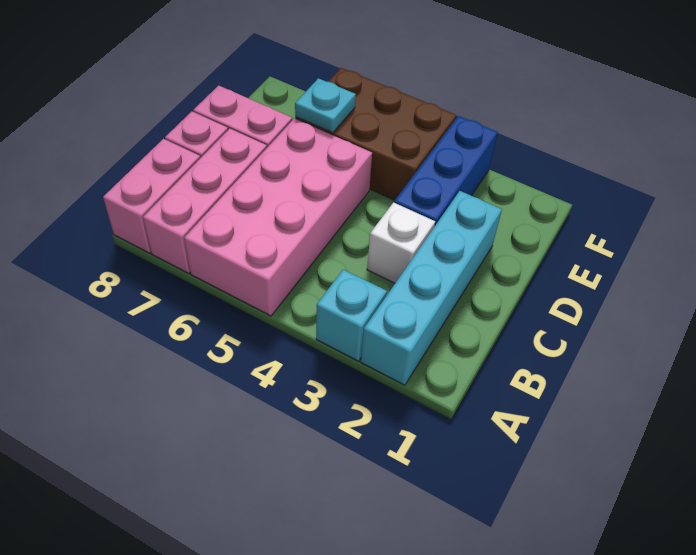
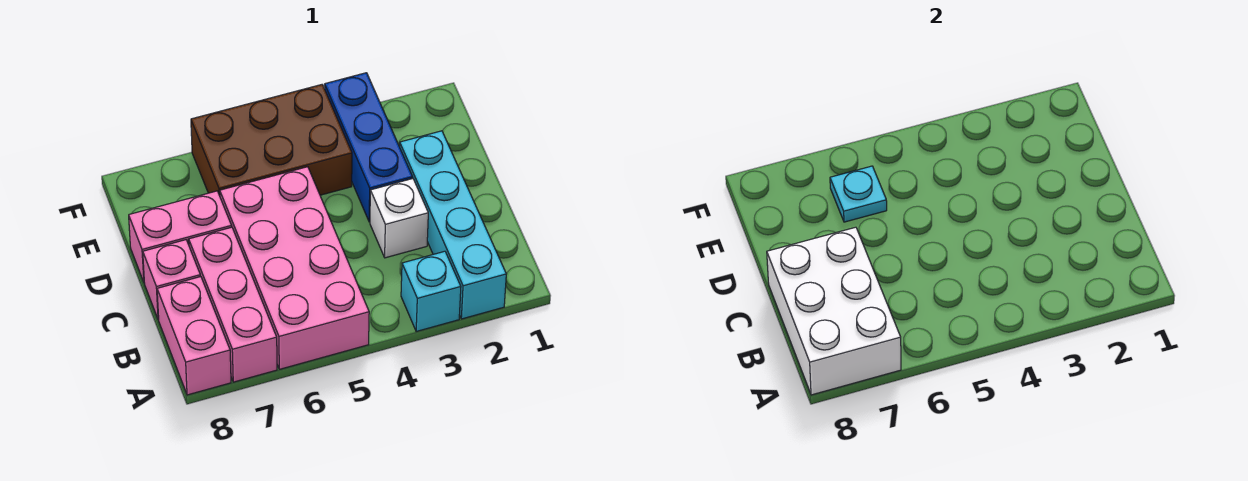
none -> white 2x3 brick [767,227,901,395]

